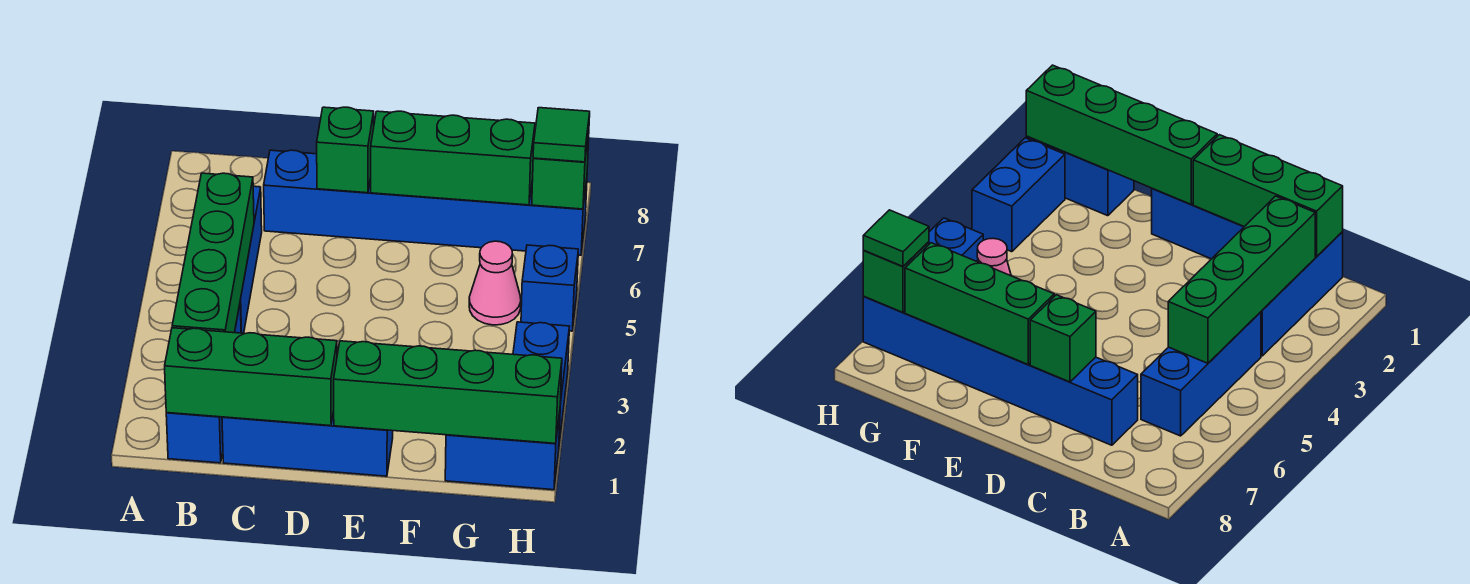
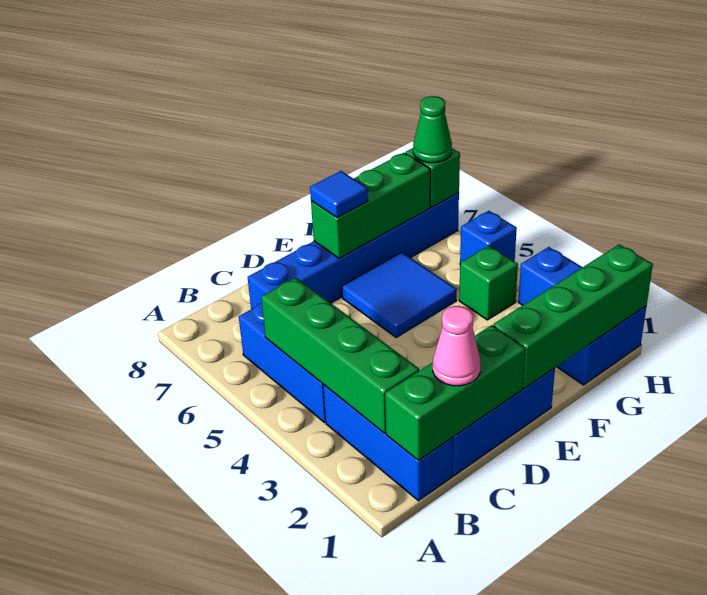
green 1x1 brick [317,107,374,193] -> green 1x1 brick moved to [459,246,518,320]
none -> blue 2x2 tile [342,252,457,337]
none -> blue 1x1 tile [310,171,368,218]
pink 1x1 cone [469,241,521,325] -> pink 1x1 cone moved to [433,306,480,386]
green 1x1 tile [533,108,590,162] -> green 1x1 cone [413,96,452,163]

